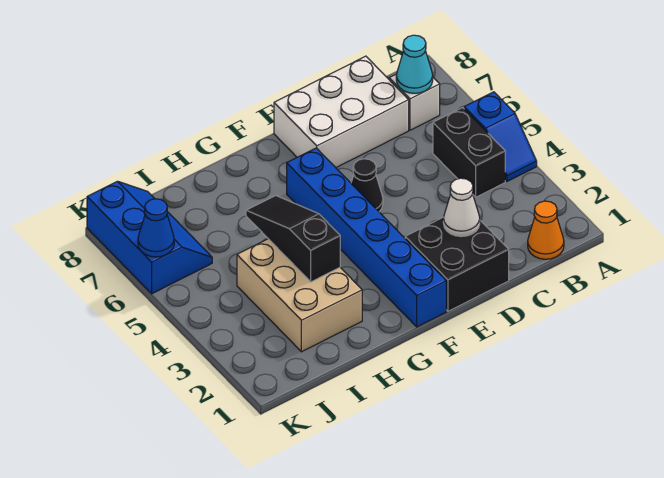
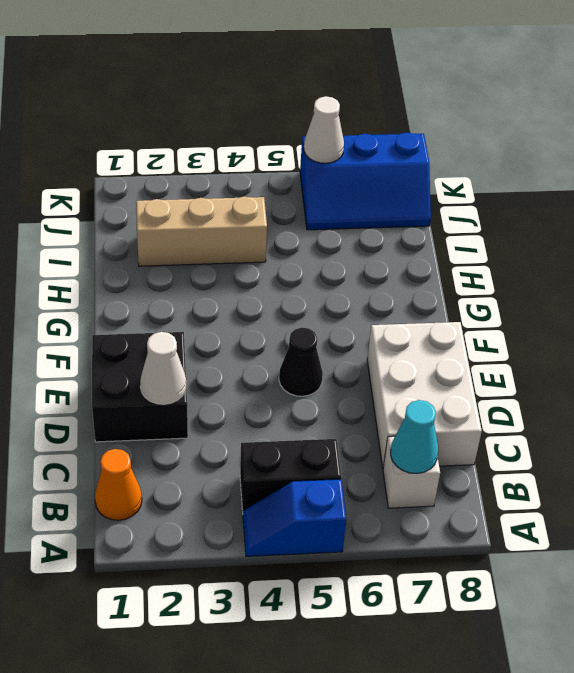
blue 1x6 brick [287,148,446,327] -> none
tan 2x3 brick [237,239,362,352] -> tan 1x3 brick [136,196,267,266]
black 1x3 slope [246,196,340,282] -> none
blue 1x1 cone [138,199,174,257] -> white 1x1 cone [304,96,344,163]

